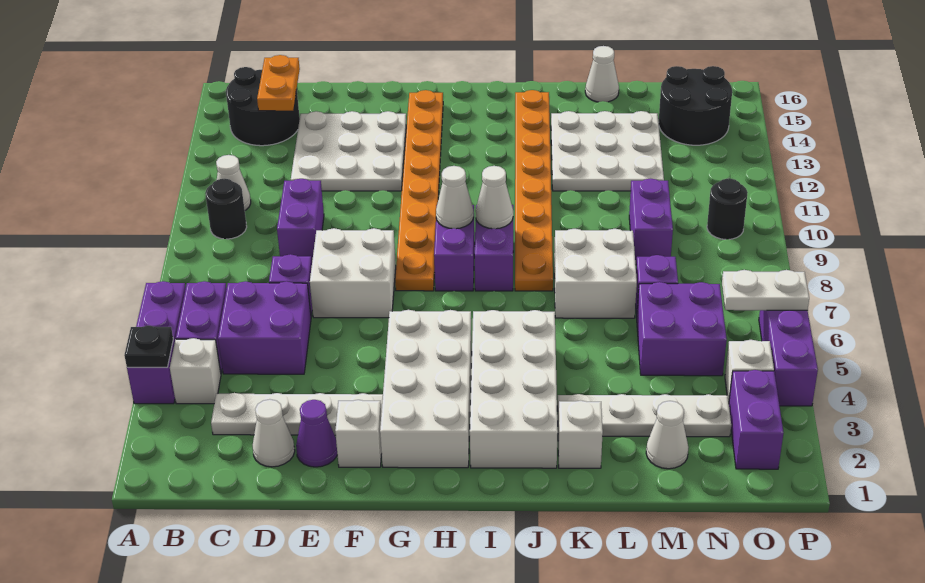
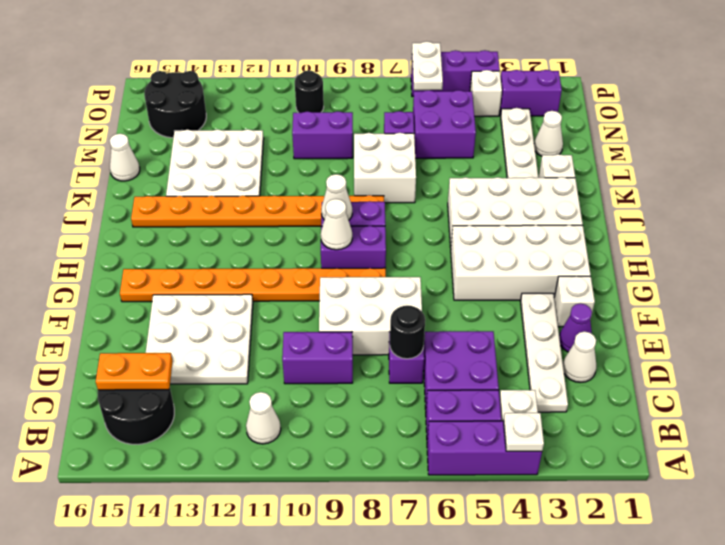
black 1x1 plate [124,326,173,367] -> white 1x1 plate [503,413,544,451]
black 1x1 round brick [205,179,247,239] -> black 1x1 round brick moved to [390,306,425,359]
white 2x2 brick [310,228,396,318] -> white 2x3 brick [319,277,422,355]

